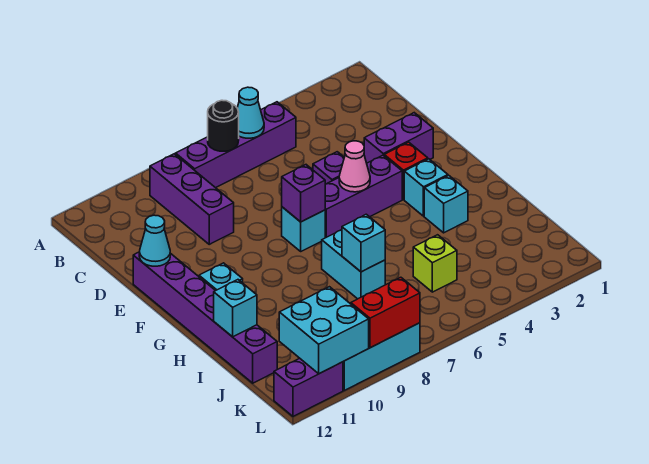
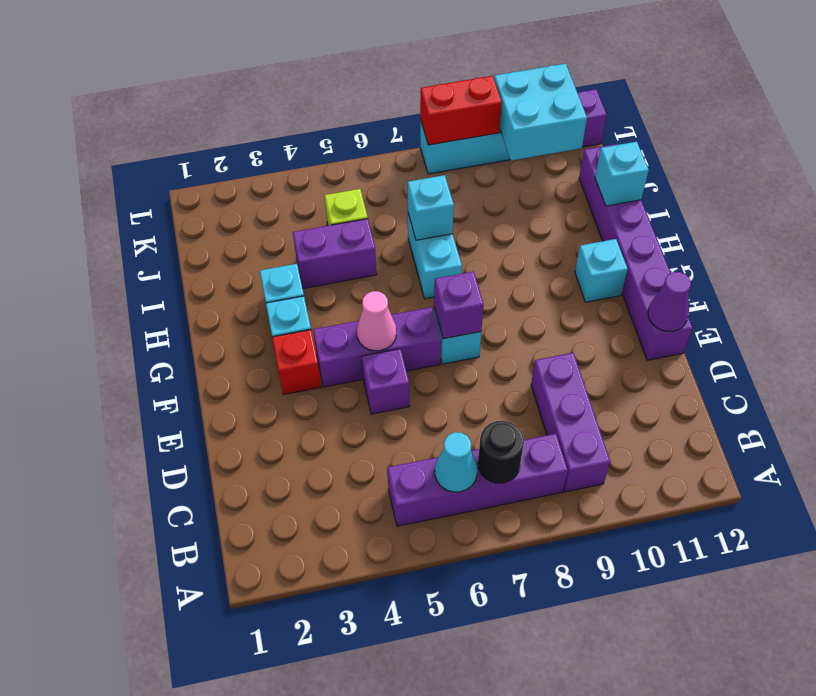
purple 1x2 brick [364,113,433,163] -> purple 1x2 brick moved to [293,219,377,288]
cyan 1x1 cone [139,215,170,266] -> purple 1x1 cone [648,272,691,331]

